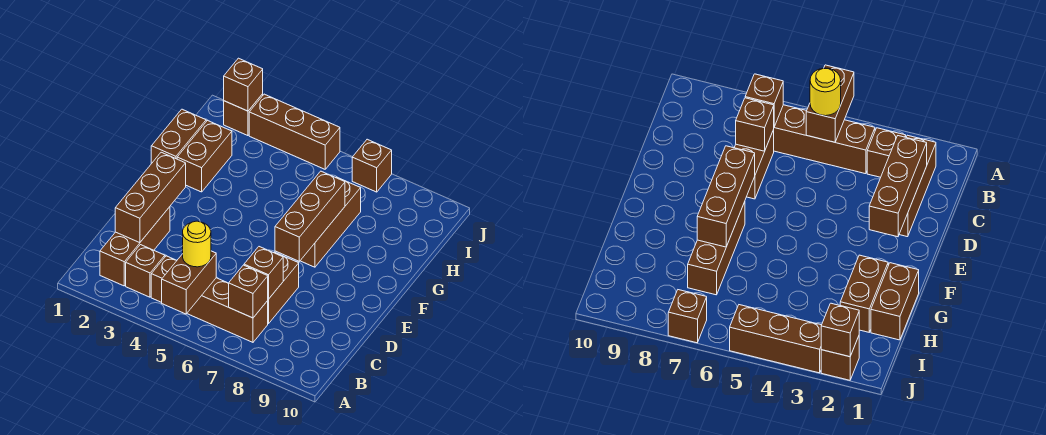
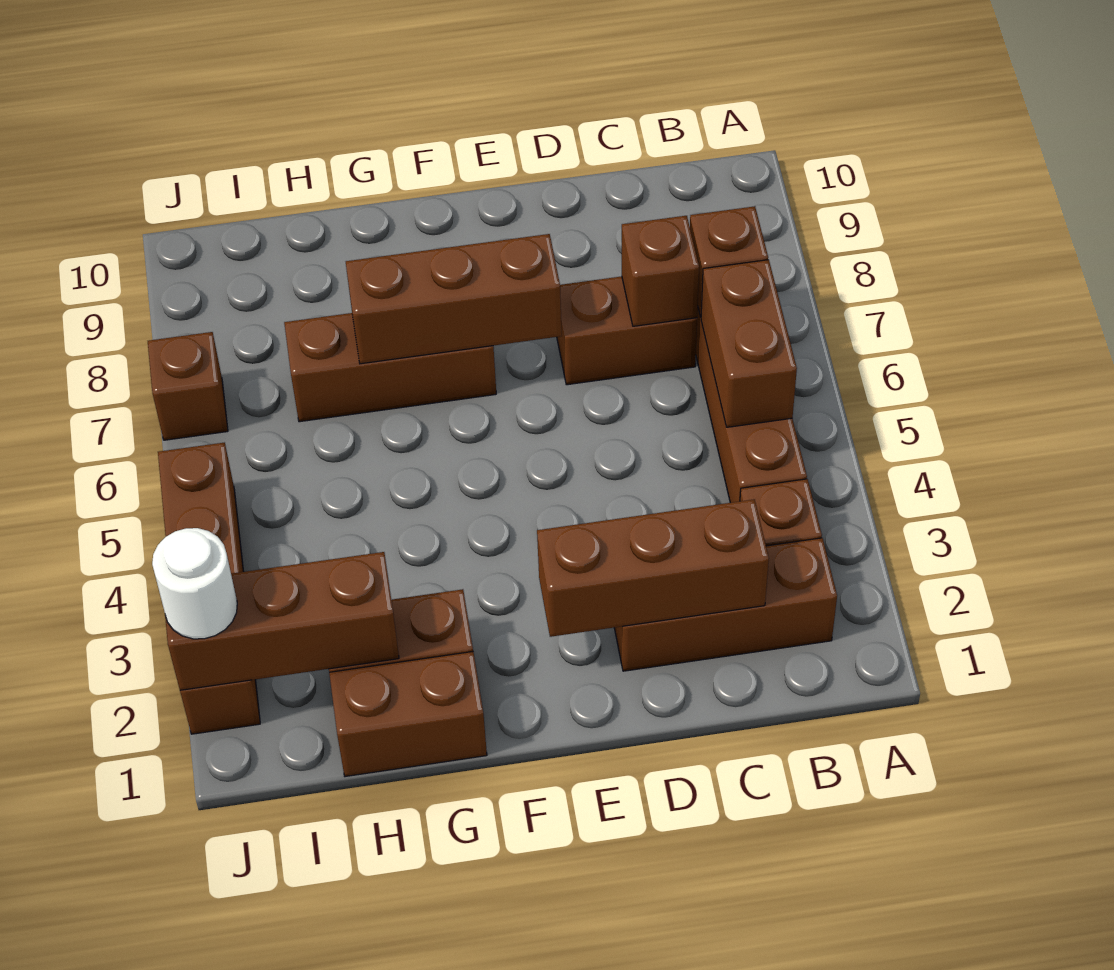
brown 1x2 brick [162,251,216,314] -> brown 1x2 brick turned to [701,260,797,427]
yellow 1x1 round brick [183,221,211,267] -> none
brown 1x1 brick [224,58,263,111] -> brown 1x3 brick [165,552,399,690]
none -> white 1x1 round brick [152,528,237,639]

